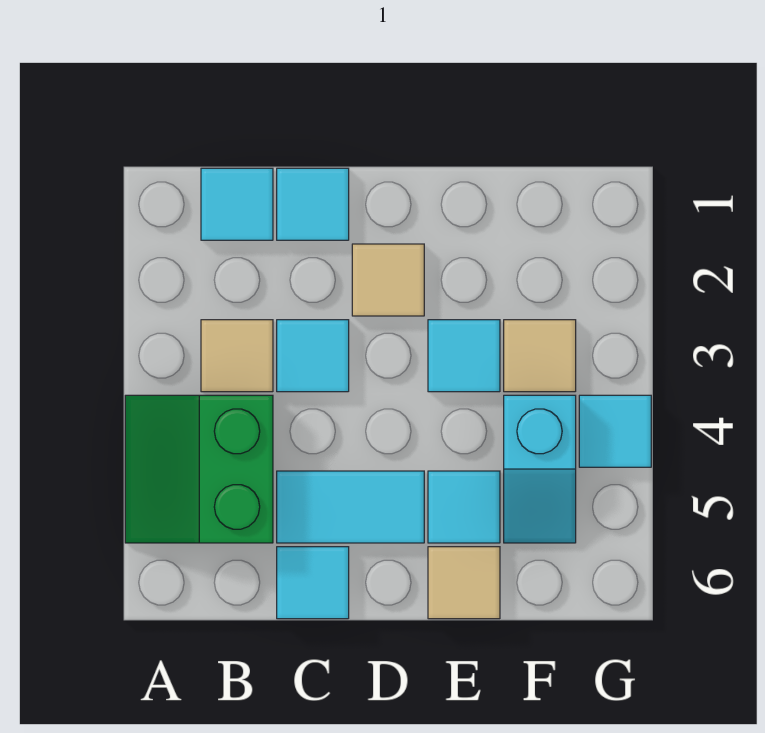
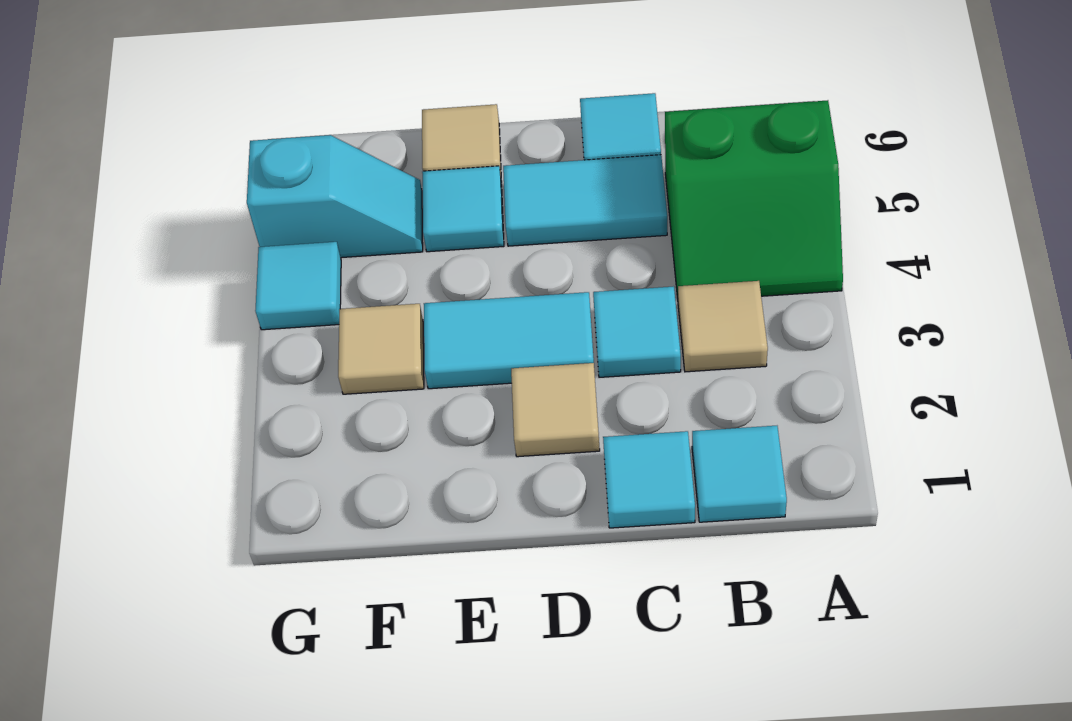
green 2x2 slope [125,395,273,543] -> green 2x2 slope turned to [665,100,843,298]
cyan 1x1 tile [428,320,500,392] -> cyan 1x2 tile [424,292,594,389]
cyan 1x2 slope [504,395,576,543] -> cyan 1x2 slope turned to [247,135,423,258]

